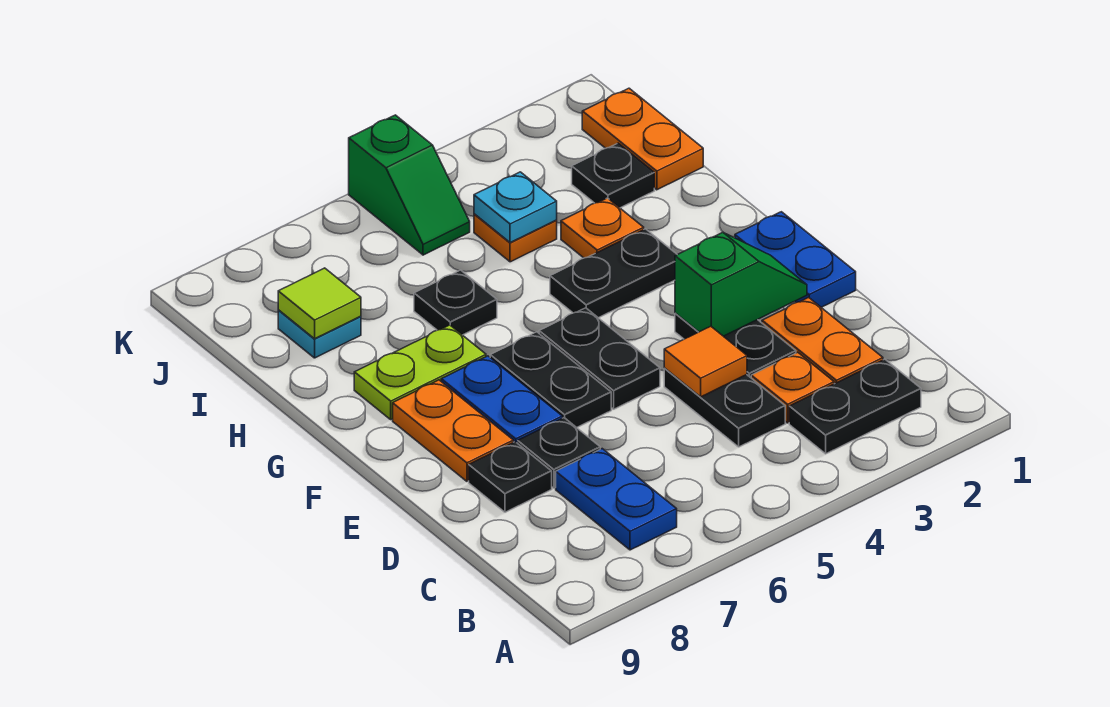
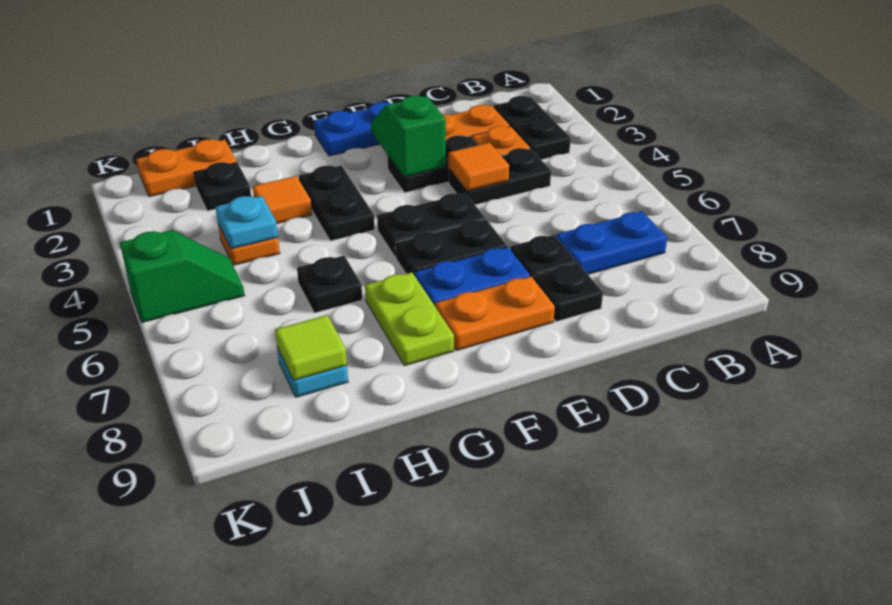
orange 1x1 plate [561,198,644,258] -> orange 1x1 tile [253,176,312,224]

